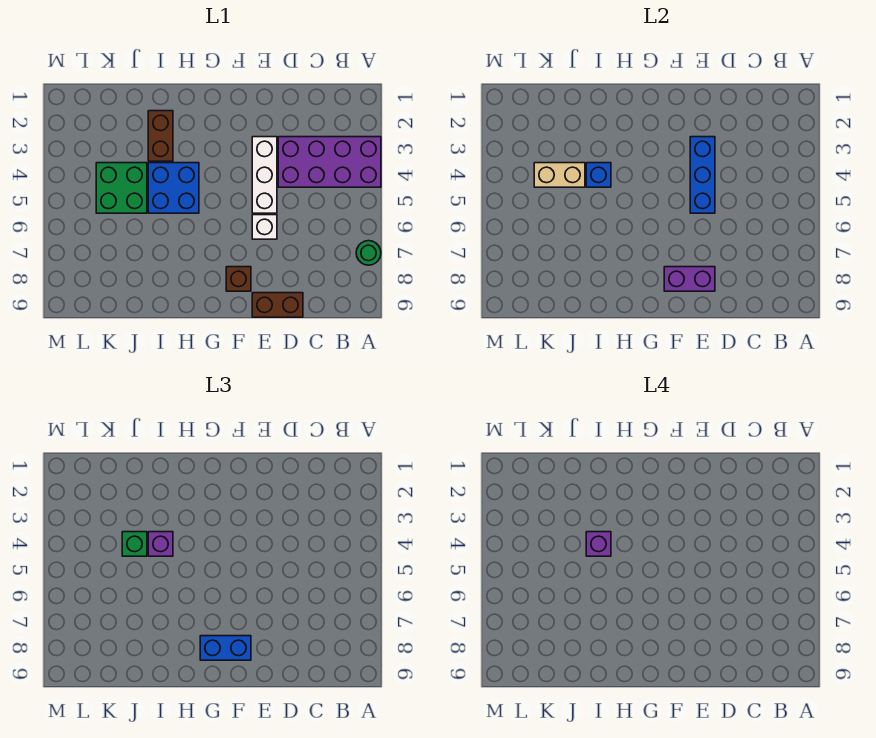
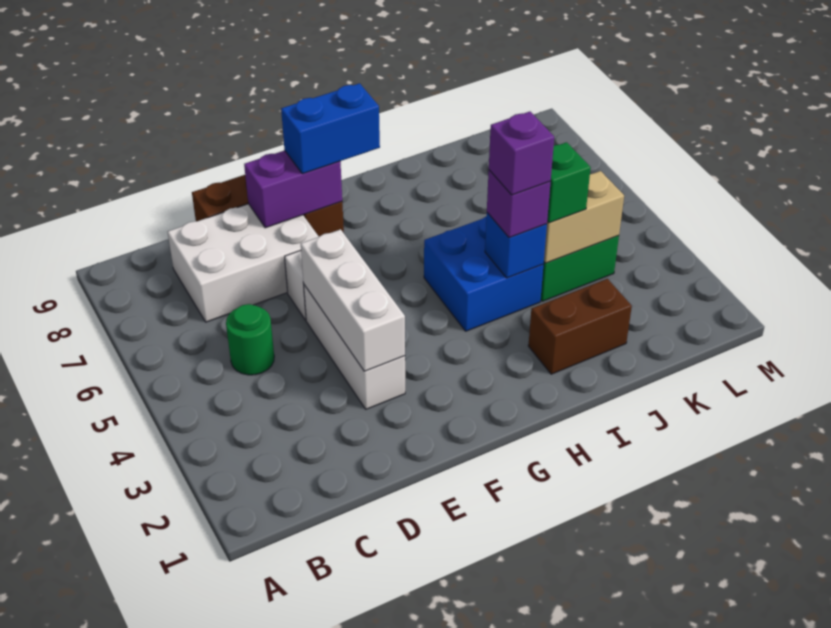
purple 2x4 brick [278,137,381,187] -> none
green 1x1 round brick [356,241,381,265] -> green 1x1 round brick moved to [226,304,274,375]
none -> white 2x3 brick [168,204,319,322]
blue 1x3 brick [690,137,715,213] -> white 1x3 brick [301,229,405,371]
brown 1x2 brick [148,111,173,161] -> brown 1x2 brick turned to [528,279,632,374]

